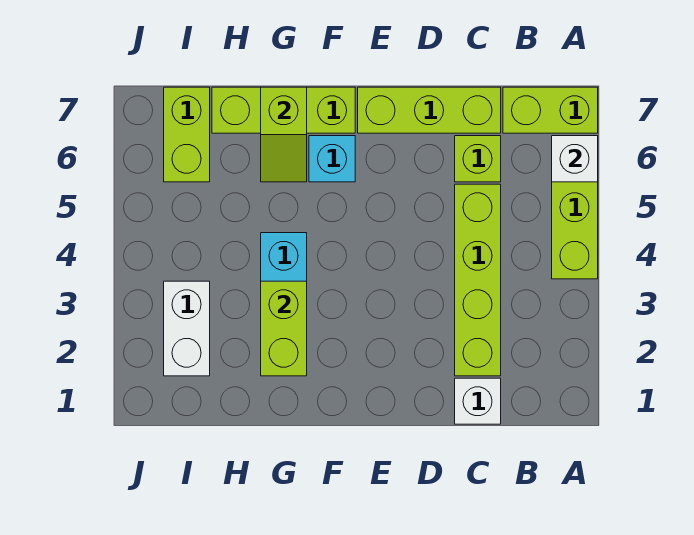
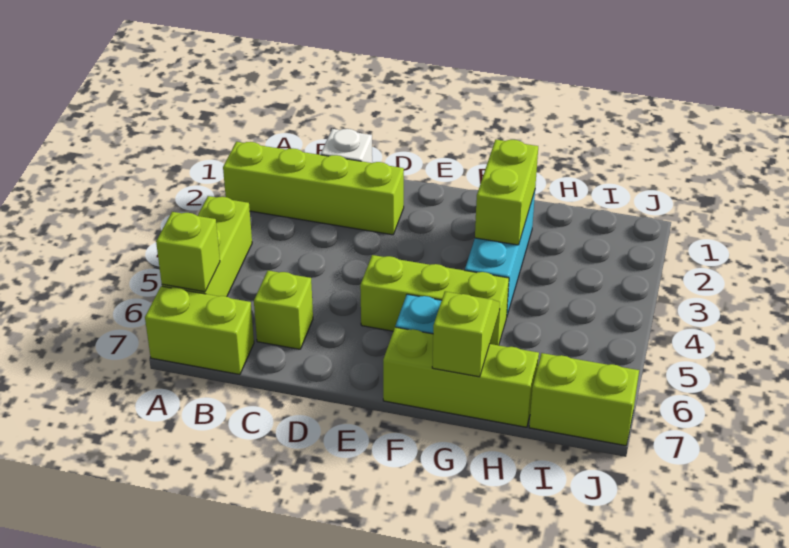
white 1x1 brick [552,136,598,182] -> lime 1x1 brick [156,212,220,292]
lime 1x4 brick [455,184,501,376] -> lime 1x4 brick turned to [223,142,404,235]
lime 1x3 brick [358,87,501,133] -> lime 1x3 brick moved to [360,255,509,345]
white 1x2 brick [164,281,210,376] -> none
lime 1x2 brick [164,87,210,182] -> lime 1x2 brick turned to [529,353,639,446]

